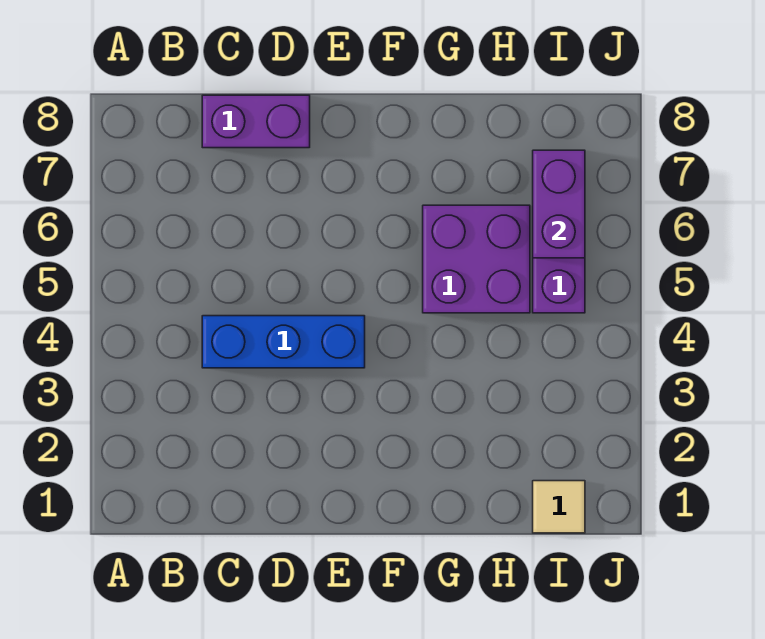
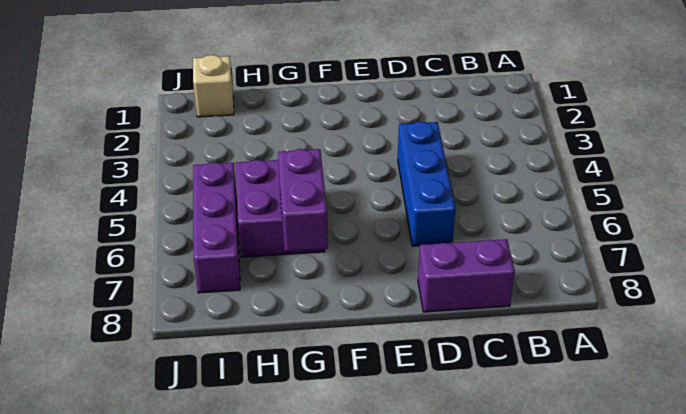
blue 1x3 brick [202,316,365,368] -> blue 1x3 brick turned to [398,121,456,246]
tan 1x1 tile [533,481,585,533] -> tan 1x1 brick [193,55,234,117]
purple 1x2 brick [533,150,585,258] -> purple 1x2 brick moved to [278,149,328,252]

